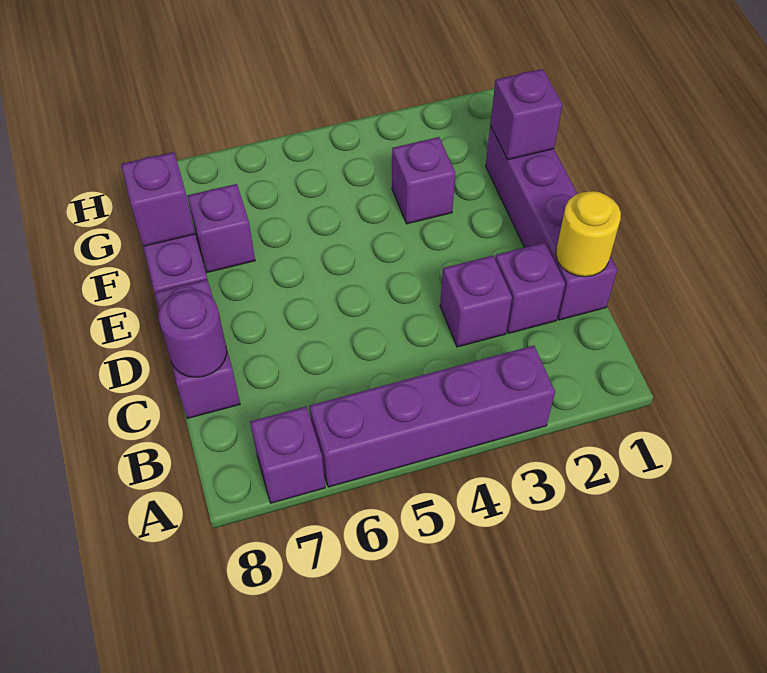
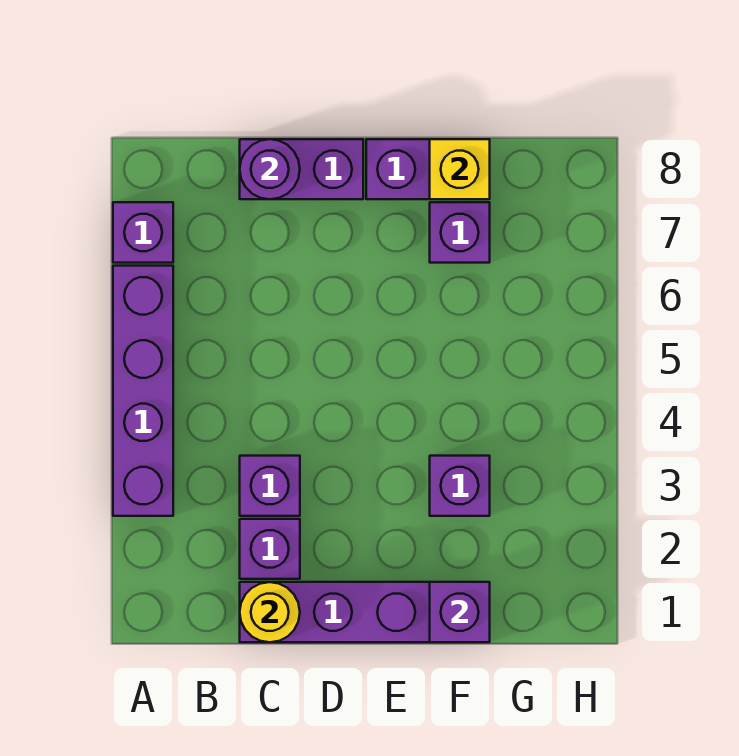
purple 1x1 brick [121,152,195,246] -> yellow 1x1 brick [430,139,490,199]

